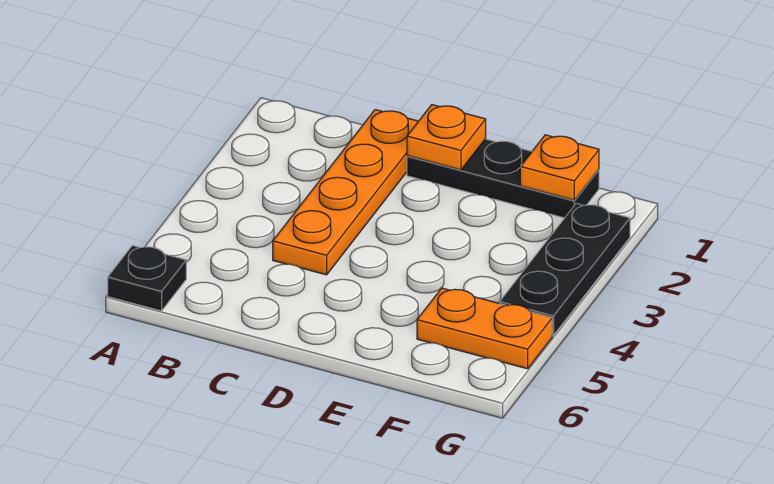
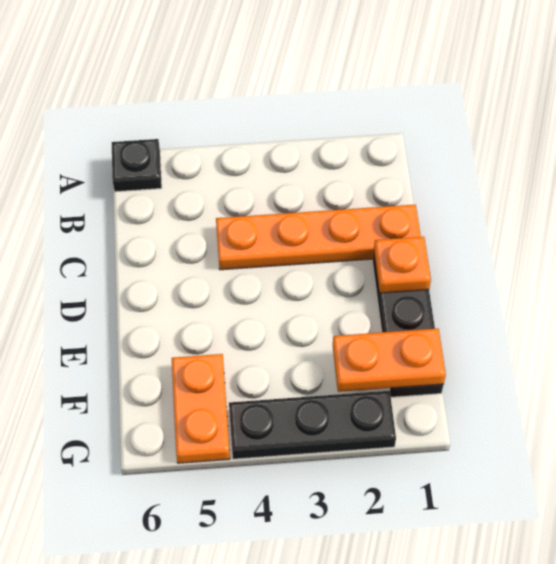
orange 1x1 plate [520,135,599,200] -> orange 1x2 plate [333,328,446,392]

